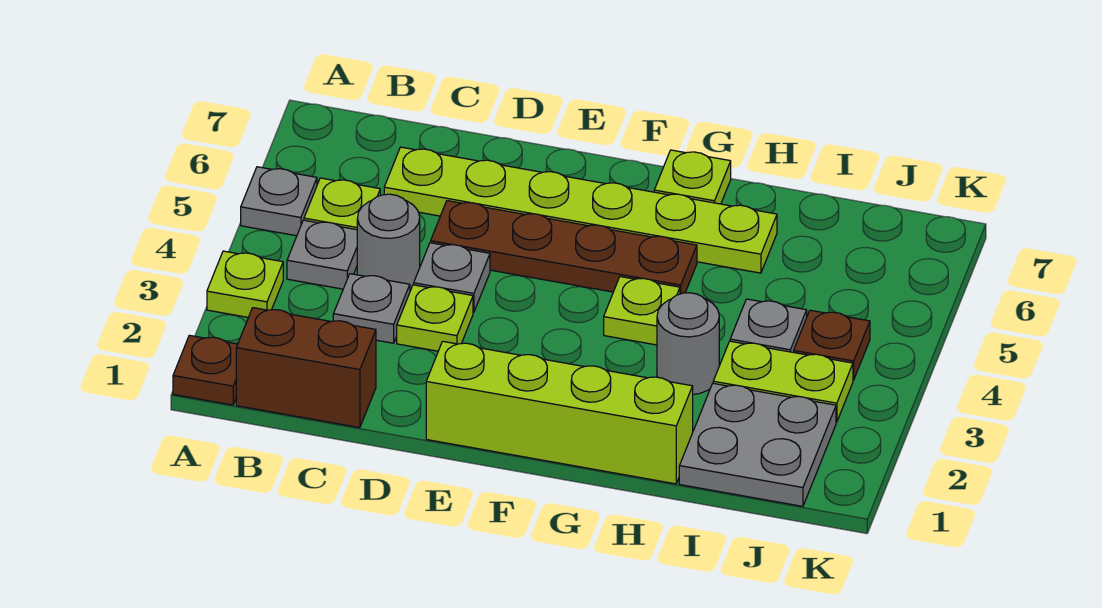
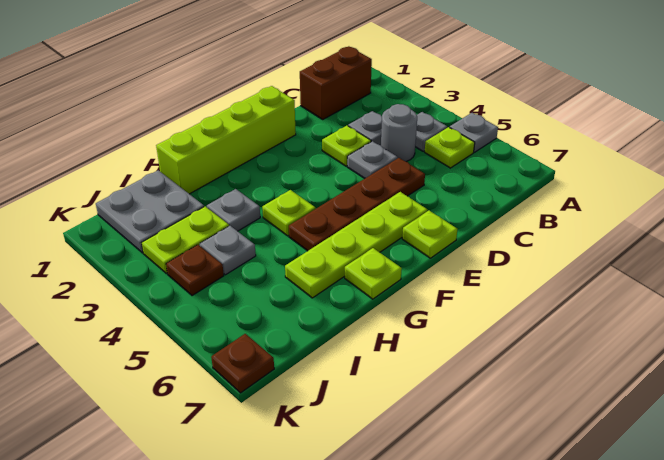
brown 1x1 plate [173,335,238,405] -> brown 1x1 plate moved to [211,334,274,393]
lime 1x1 plate [207,251,283,317] -> lime 1x1 plate moved to [402,211,457,258]
lime 1x6 plate [384,147,777,273] -> lime 1x4 plate [285,192,427,298]
grey 1x1 round brick [657,293,719,394] -> grey 1x1 plate [207,189,260,231]

